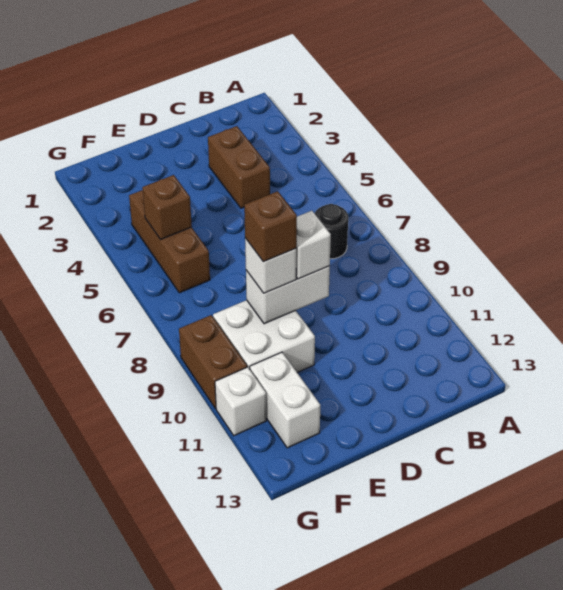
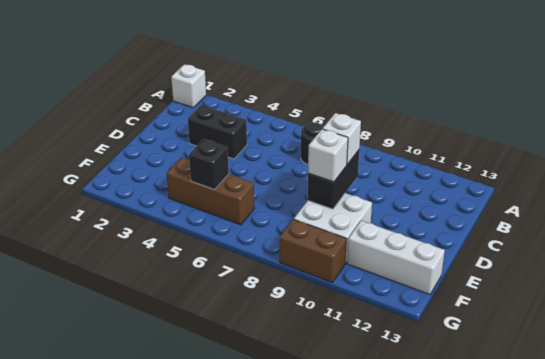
brown 1x2 brick [208,126,270,208] -> black 1x2 brick [188,105,247,159]
white 1x2 brick [246,266,330,324] -> black 1x2 brick [308,150,359,209]
brown 1x1 brick [244,191,297,262] -> none
brown 1x1 brick [142,175,192,240] -> black 1x1 brick [189,139,229,189]
white 1x2 brick [250,352,320,448] -> white 1x3 brick [347,221,445,294]
white 1x1 brick [215,367,266,436] -> white 1x1 brick moved to [171,64,206,108]

